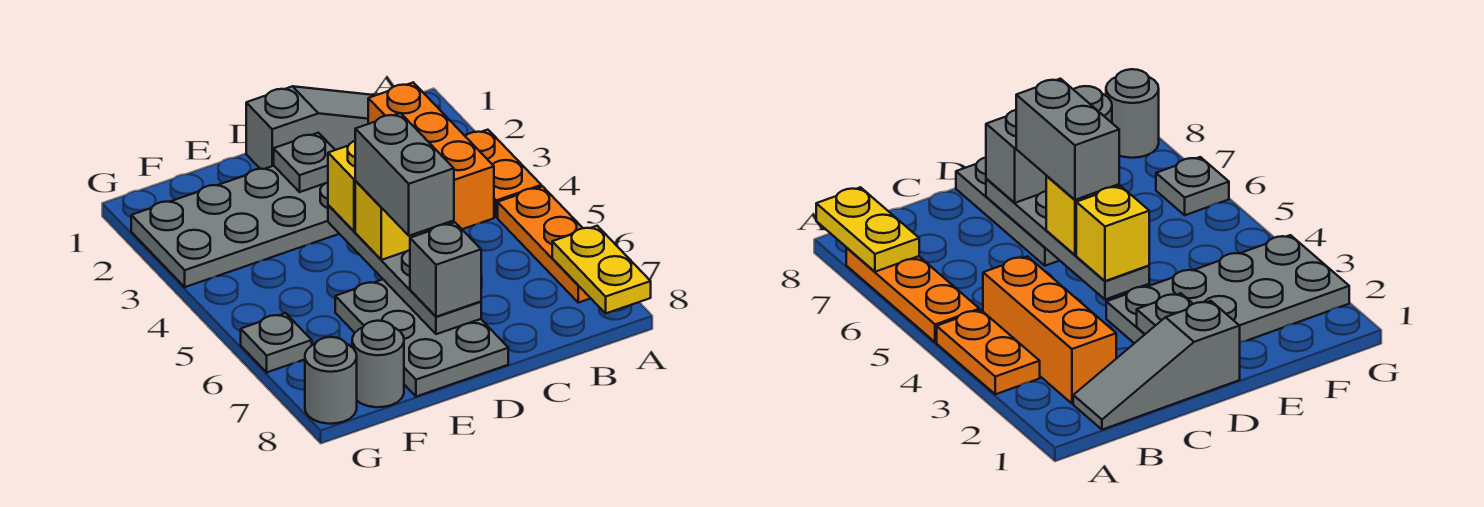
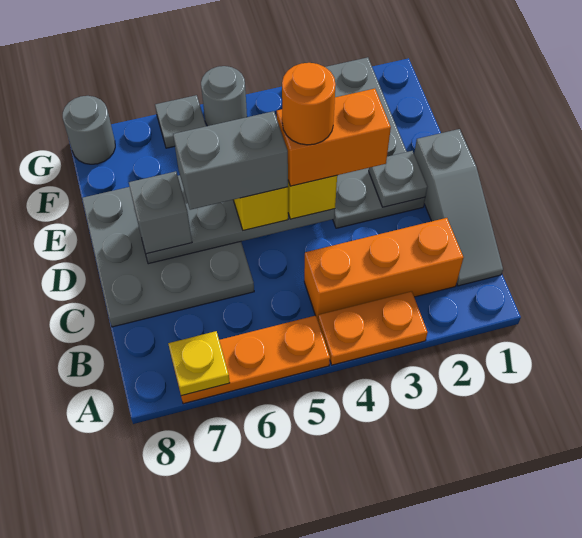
yellow 1x2 plate [552,226,651,313] -> yellow 1x1 plate [168,331,230,396]
none -> orange 1x2 brick [277,89,391,186]
none -> orange 1x1 round brick [282,63,336,145]
grey 2x3 plate [335,280,508,397] -> grey 3x3 plate [82,175,254,327]
grey 1x1 round brick [352,321,404,407] -> grey 1x1 round brick moved to [201,66,247,126]

